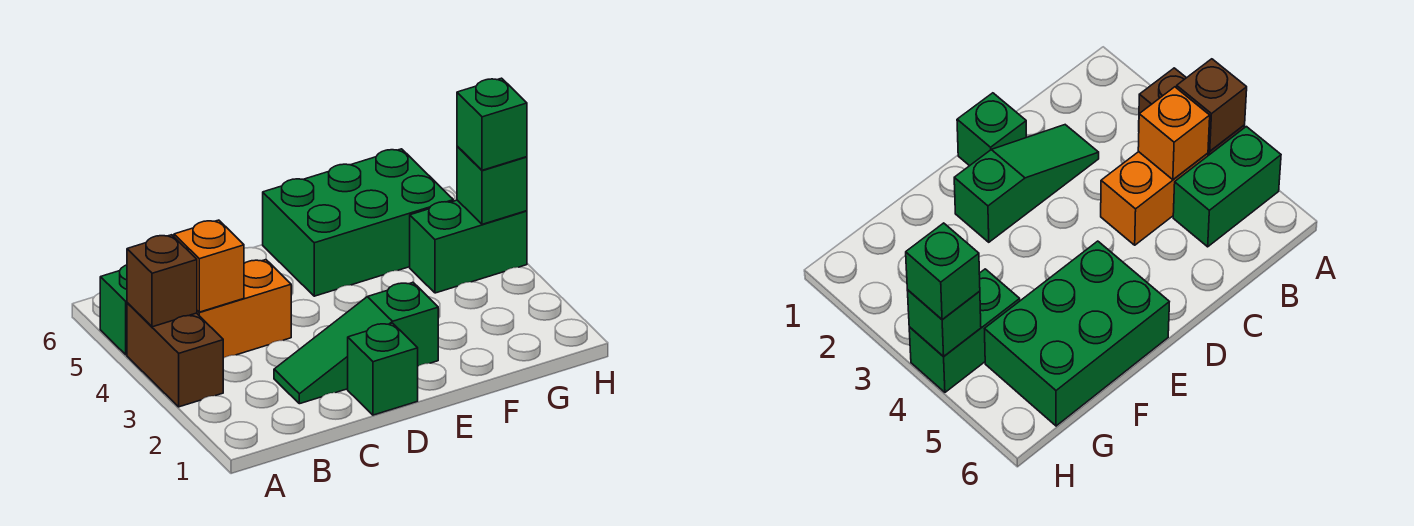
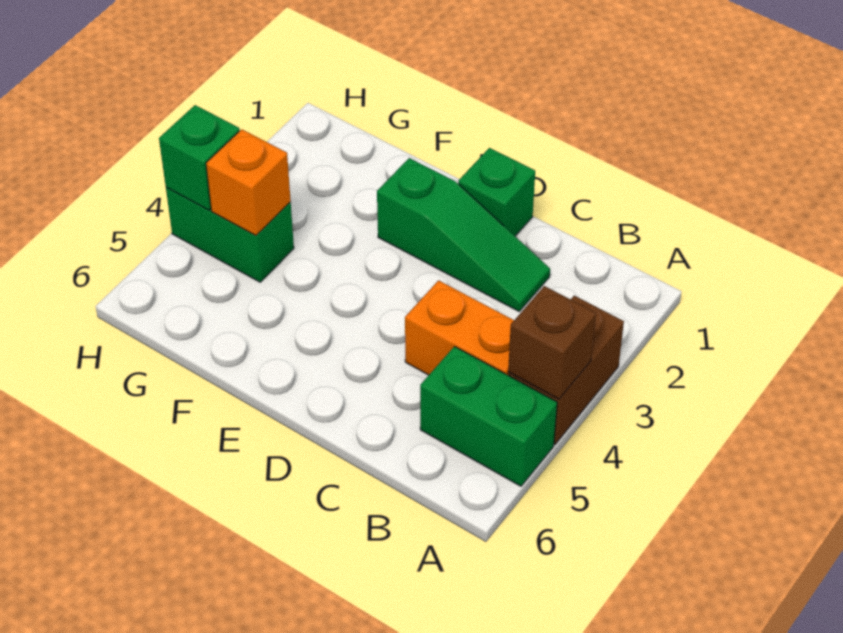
orange 1x1 brick [174,220,244,312] -> orange 1x1 brick moved to [206,129,291,236]
green 2x3 brick [263,149,453,296] -> none
green 1x1 brick [457,78,527,170] -> none

